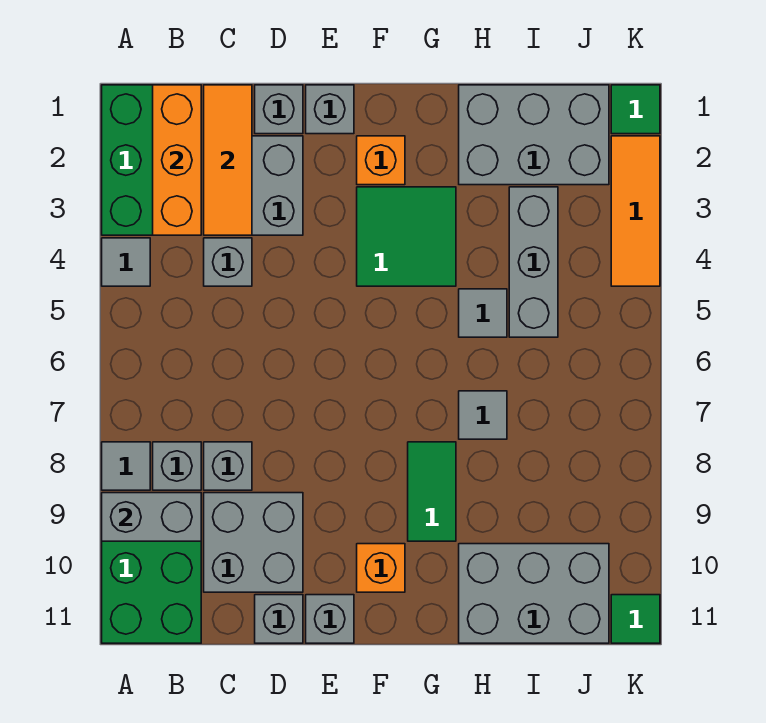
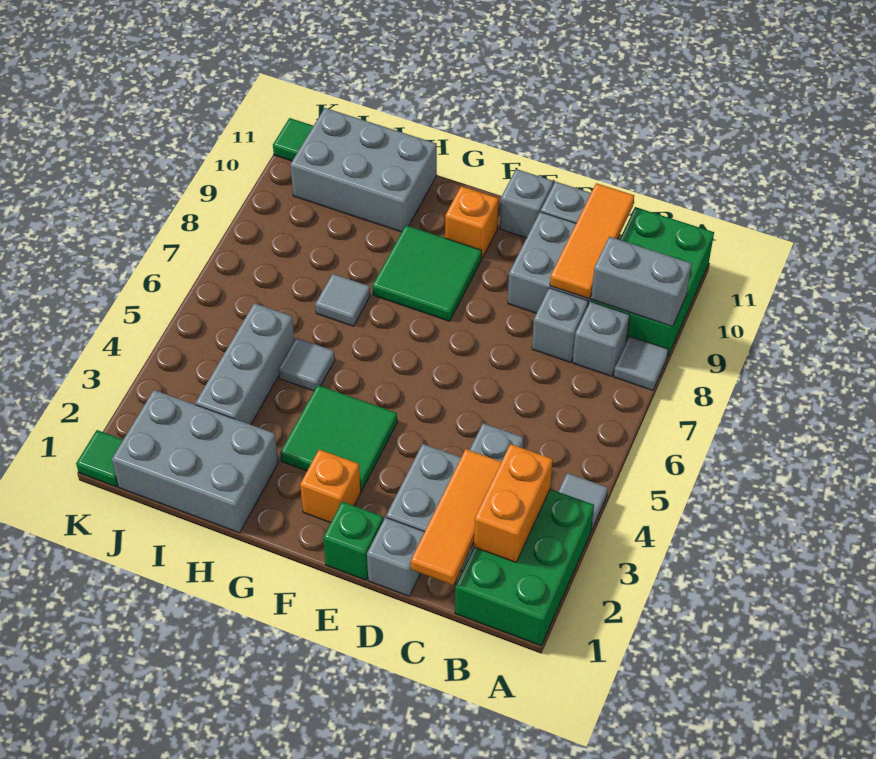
orange 1x3 brick [153,85,201,235] -> orange 1x2 brick [474,444,553,562]
grey 1x1 brick [306,85,354,134] -> green 1x1 brick [323,502,383,580]
green 1x2 tile [408,442,456,541] -> green 2x2 tile [372,225,482,321]
orange 1x3 tile [611,136,660,286] -> orange 1x3 tile moved to [550,183,634,299]

